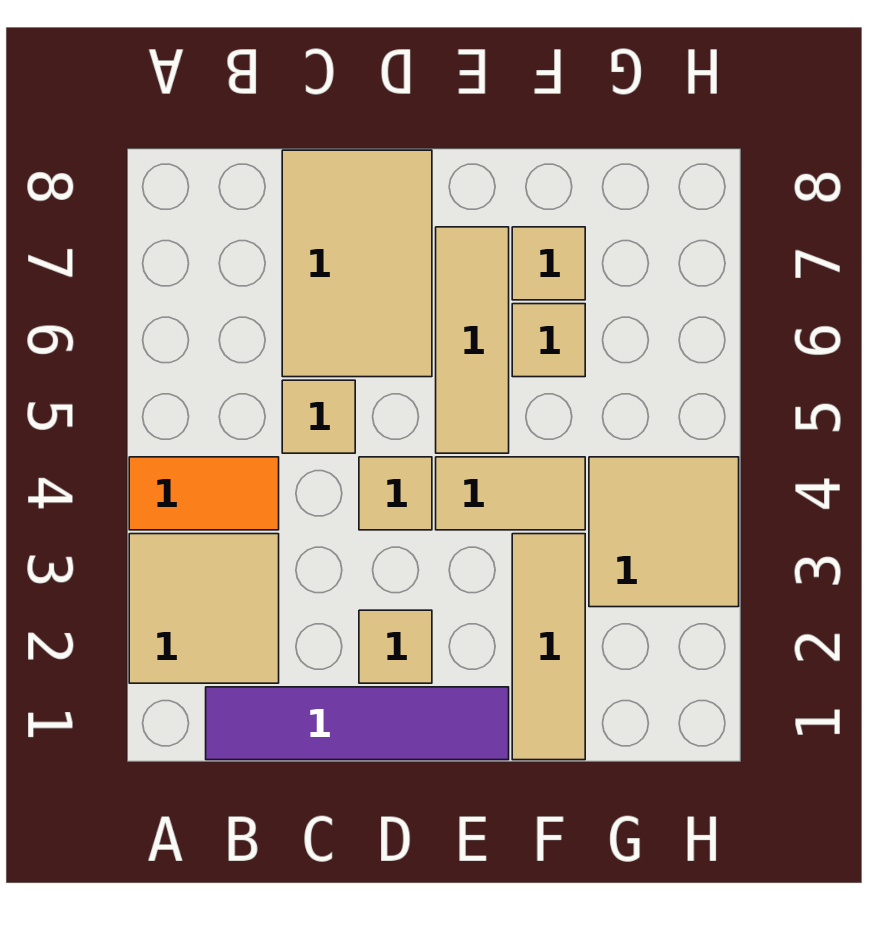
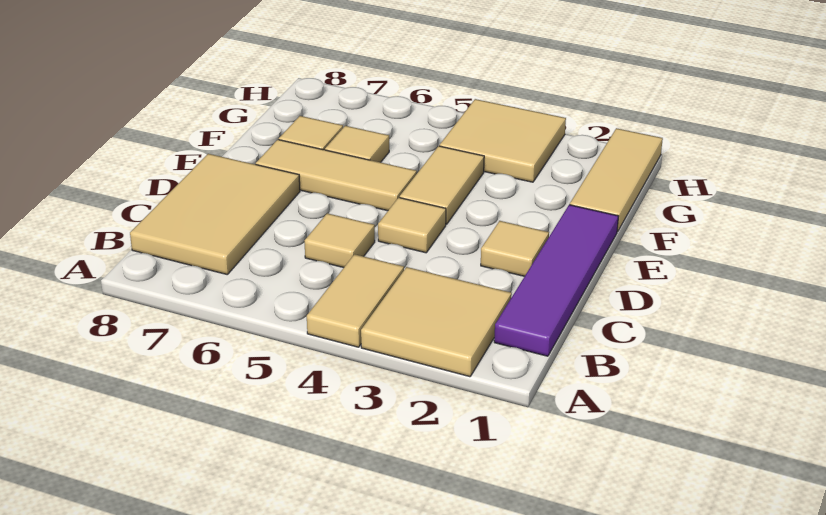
orange 1x2 tile [129,457,279,530] -> tan 1x2 tile [307,254,404,347]
tan 2x3 tile [282,150,432,377] -> tan 2x3 tile turned to [130,154,300,275]
tan 1x3 tile [512,534,585,760] -> tan 1x3 tile turned to [570,128,663,232]

